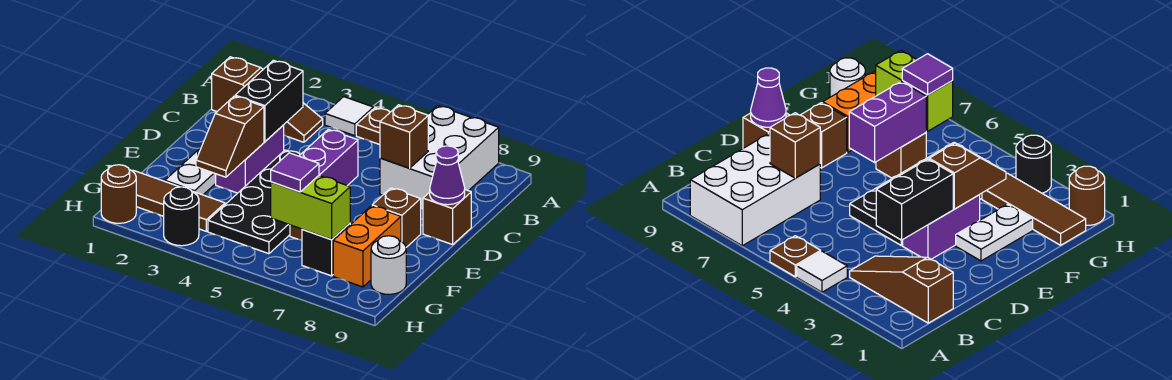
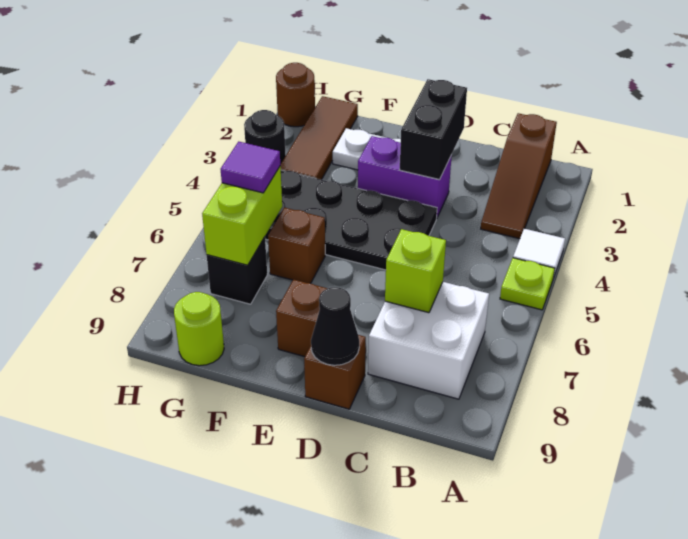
brown 1x1 plate [356,108,390,145] -> lime 1x1 plate [500,258,555,310]
white 2x3 brick [380,106,499,209] -> white 2x2 brick [368,282,489,399]
black 1x2 brick [235,60,303,142] -> black 1x2 brick turned to [400,79,467,180]
brown 1x1 brick [380,105,428,168] -> lime 1x1 brick [385,229,446,313]
purple 1x1 cone [430,146,465,205] -> black 1x1 cone [311,287,359,365]
brown 1x2 slope [196,96,264,177] -> none
purple 1x2 brick [299,129,358,186] -> none
orange 1x2 brick [333,206,401,287] -> none
white 1x1 round brick [371,236,406,294] -> lime 1x1 round brick [174,292,224,366]

